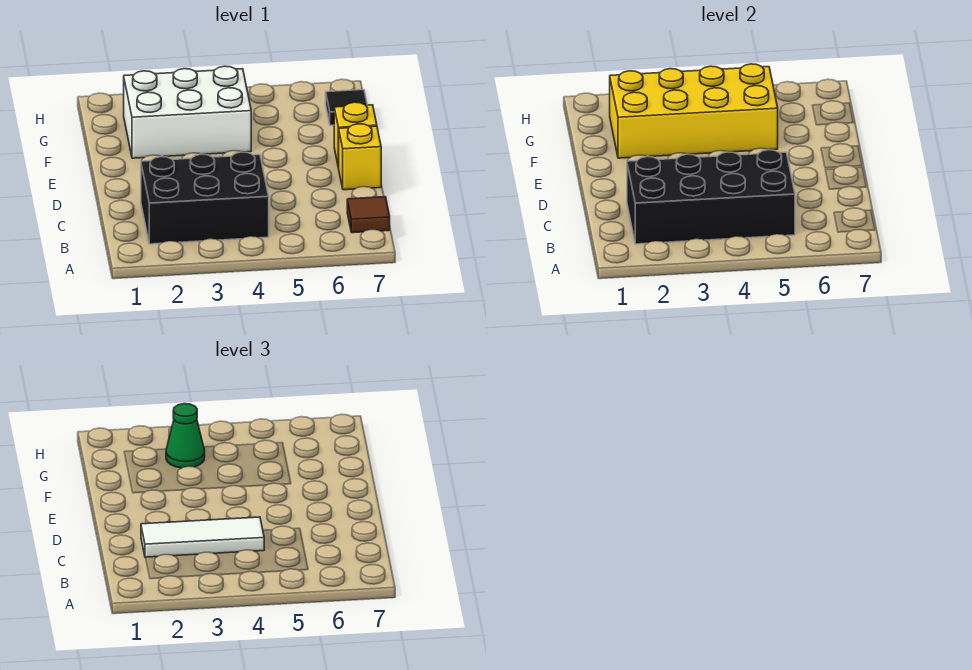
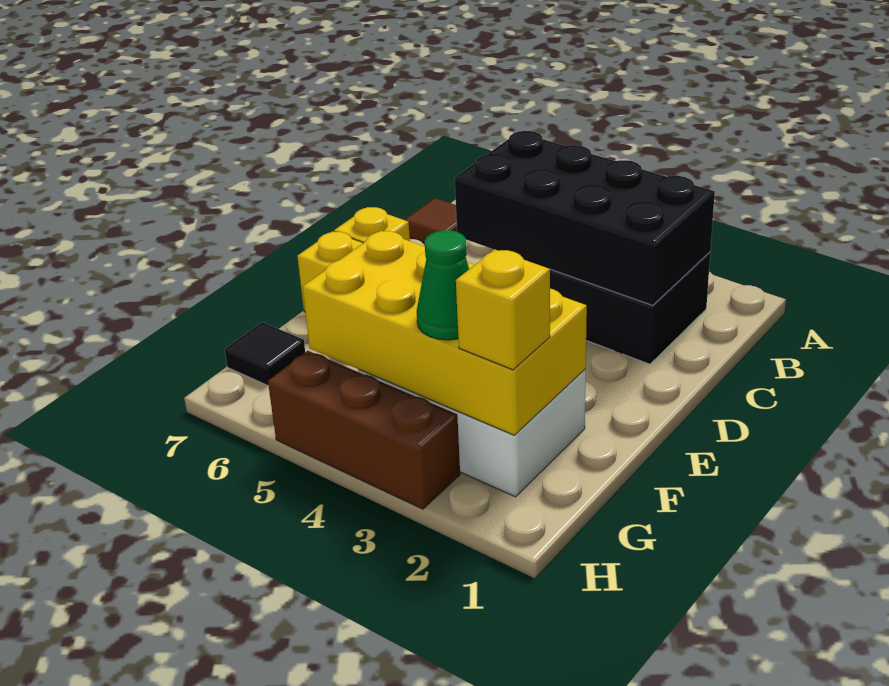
white 1x3 tile [141,517,264,558] -> none
none -> yellow 1x1 brick [456,249,550,370]
none -> brown 1x3 brick [268,351,460,509]

